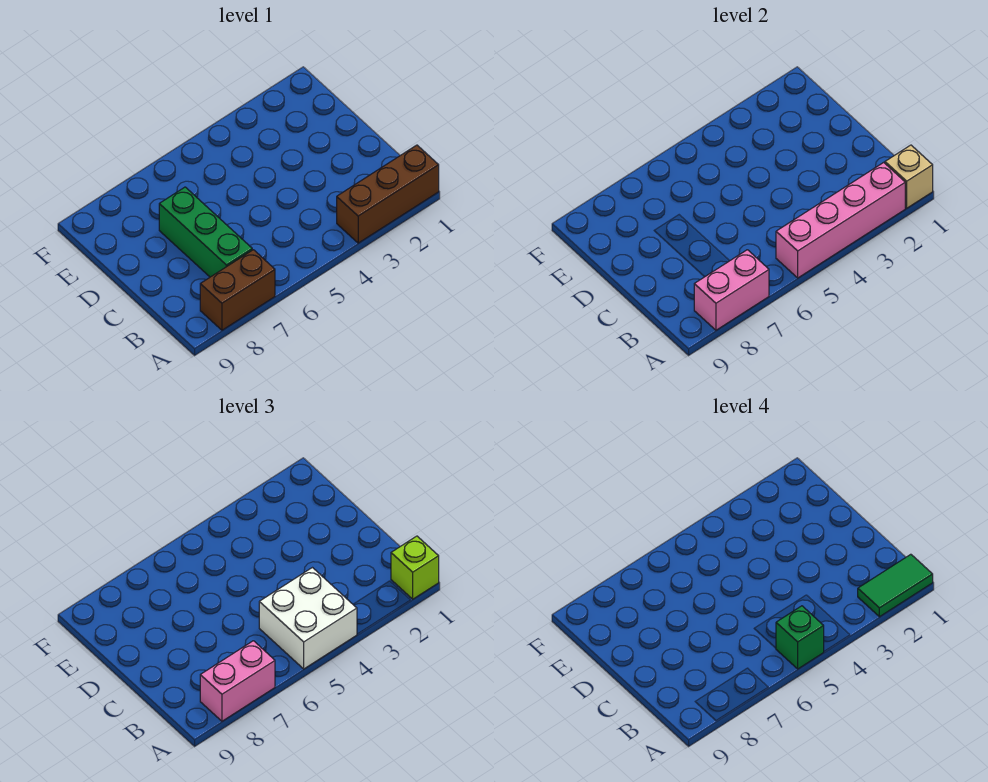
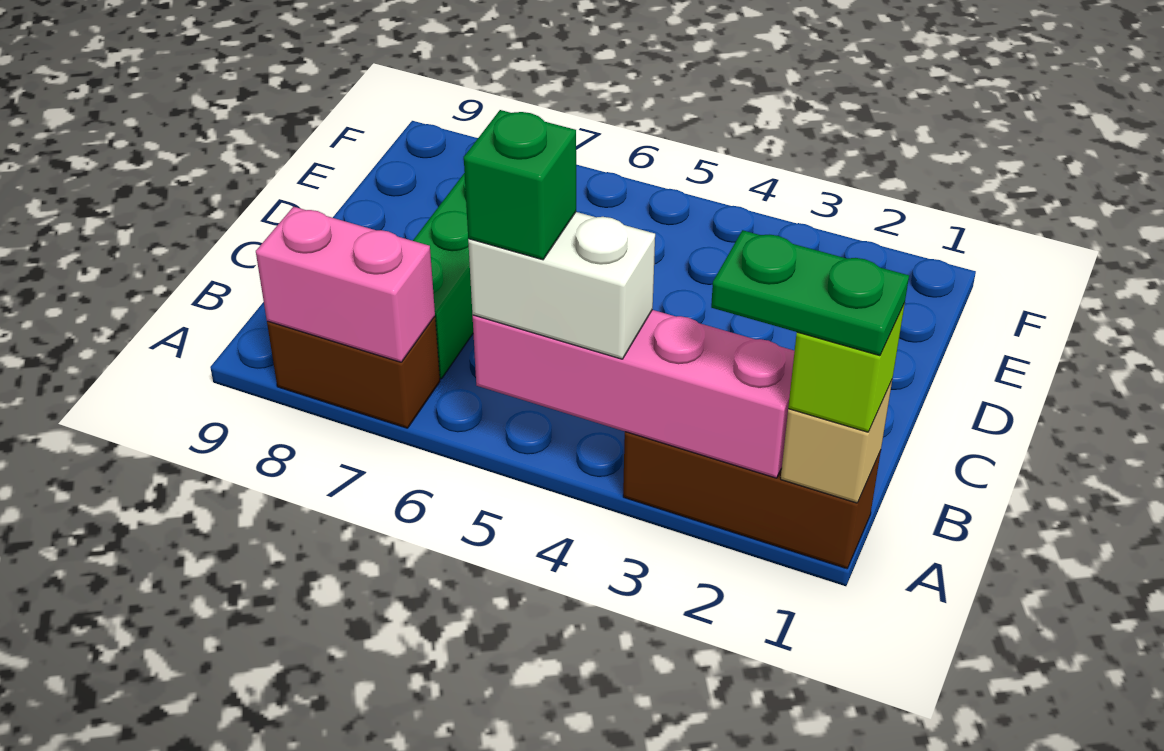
green 1x2 tile [858,554,933,617] -> green 1x2 plate [711,230,909,356]
white 2x2 brick [259,568,357,669] -> white 1x2 brick [468,212,655,359]
pink 1x2 brick [200,641,275,721] -> none

